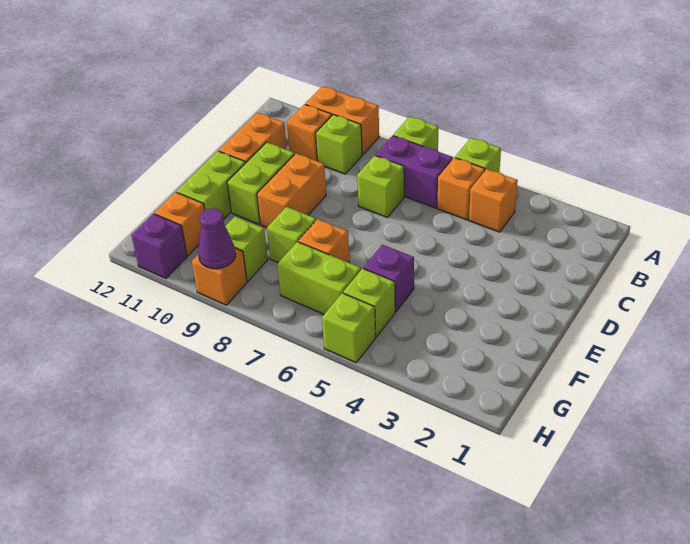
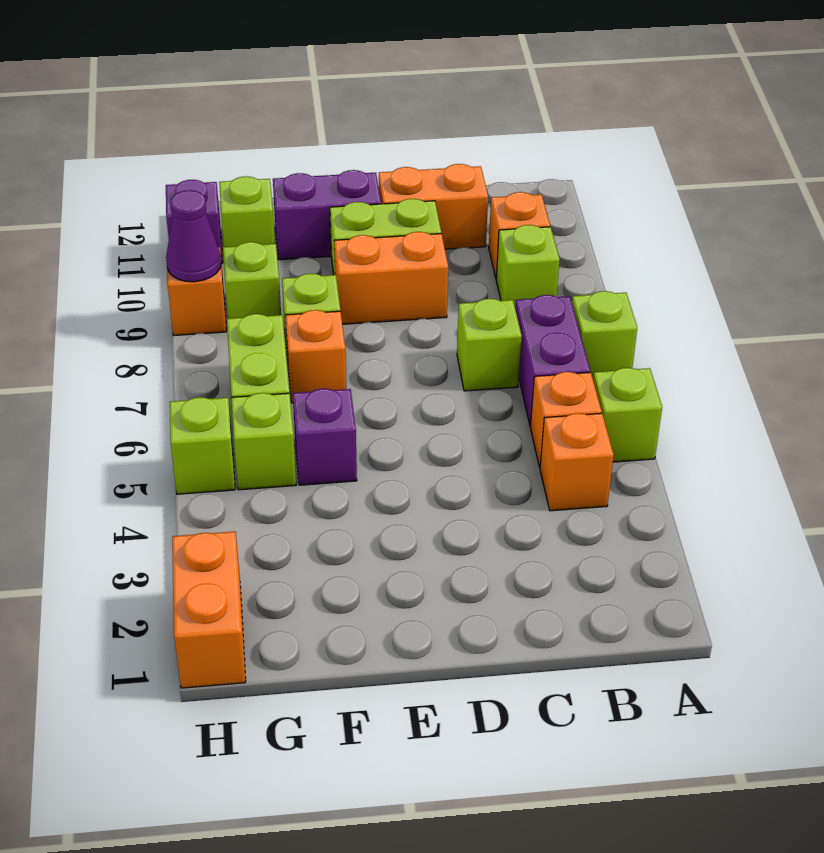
orange 1x2 brick [305,86,379,155] -> orange 1x2 brick moved to [172,532,246,688]
lime 1x2 brick [177,151,245,219] -> purple 1x2 brick [273,170,381,260]
orange 1x1 brick [155,192,205,256] -> lime 1x1 brick [219,176,275,247]

